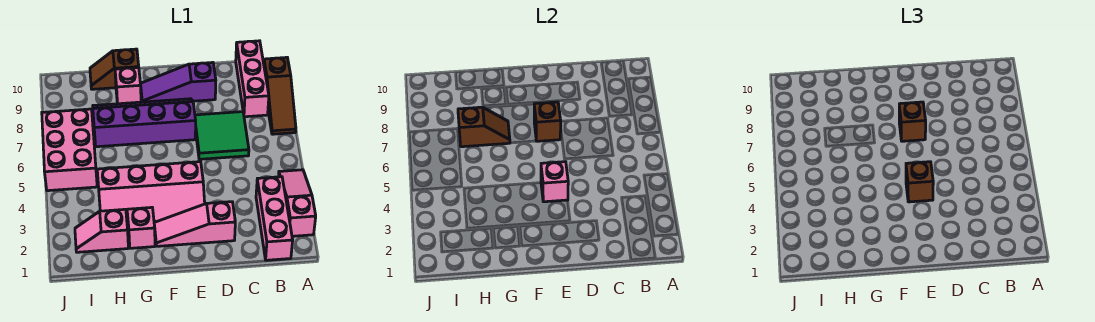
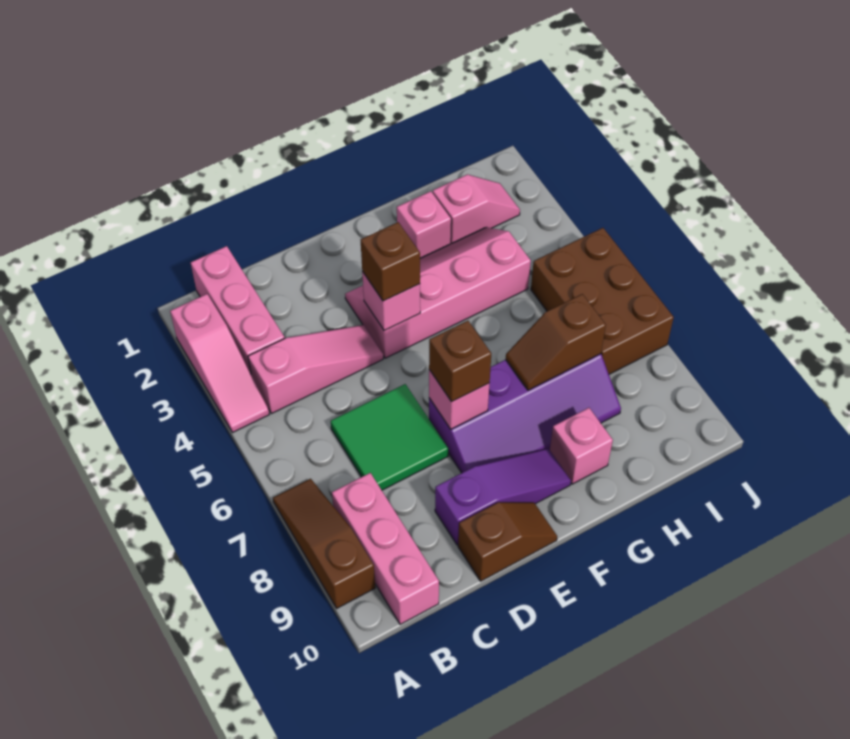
pink 1x3 slope [154,202,235,246] -> pink 1x3 slope moved to [248,325,383,414]
brown 1x1 brick [534,102,561,141] -> pink 1x1 brick [429,370,490,429]
brown 1x2 slope [90,49,139,89] -> brown 1x2 slope moved to [458,502,557,581]
pink 2x3 brick [42,109,97,191] -> brown 2x3 brick [531,228,674,374]

